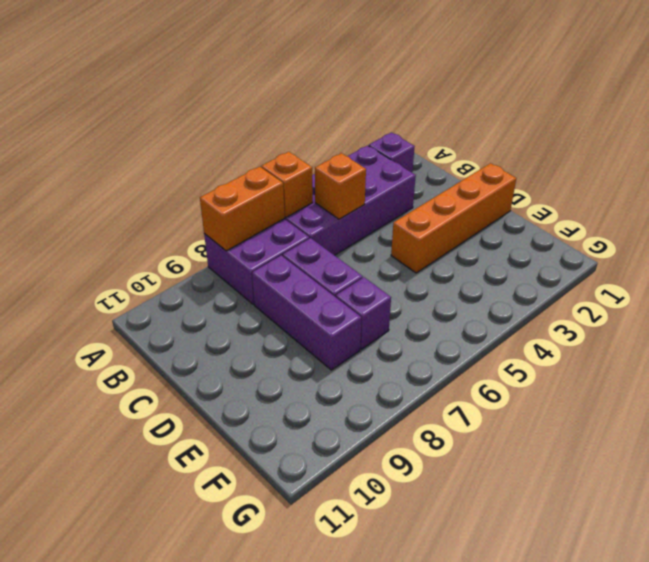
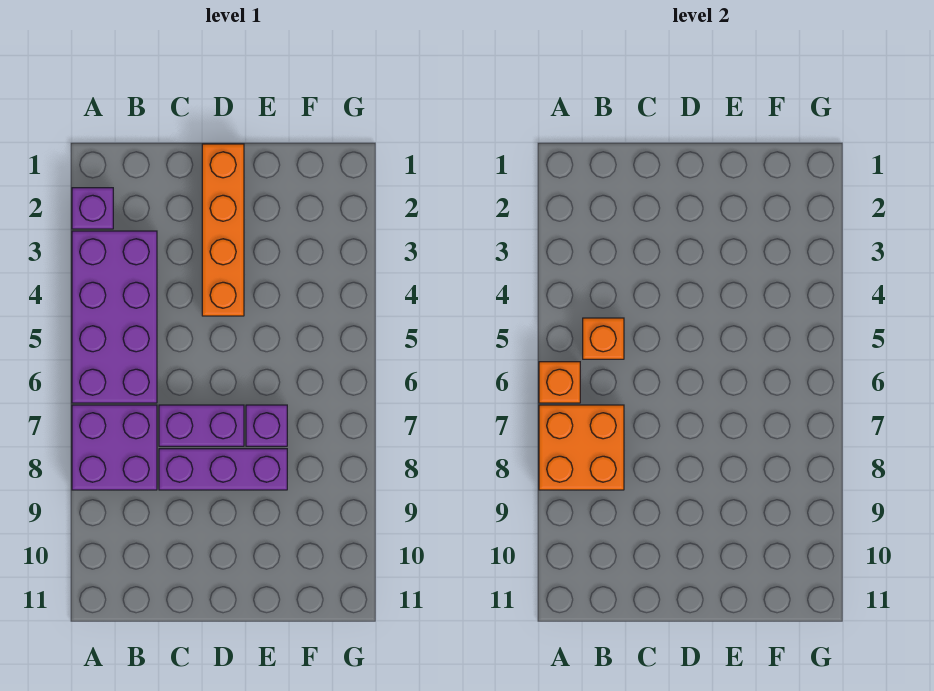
orange 1x2 brick [200,167,285,251] -> orange 2x2 brick [539,405,624,490]

